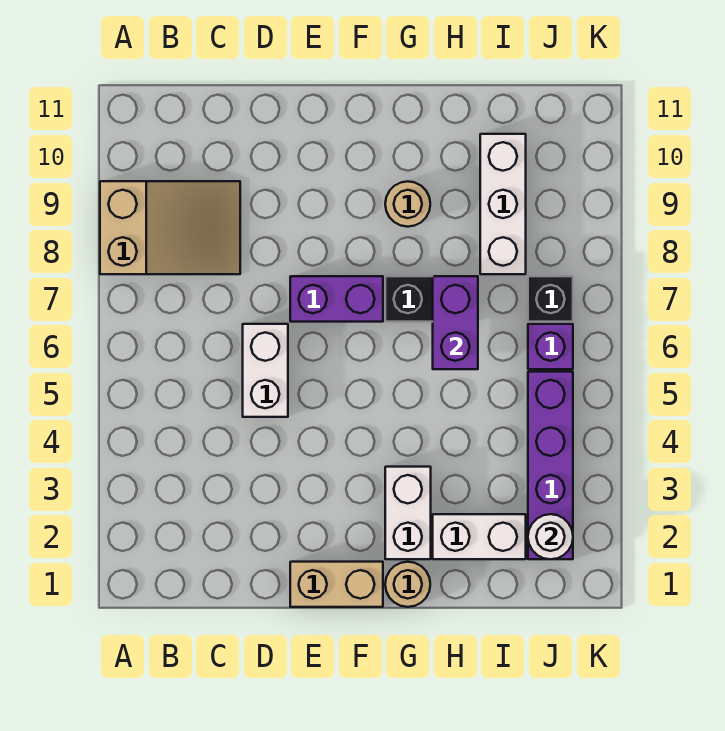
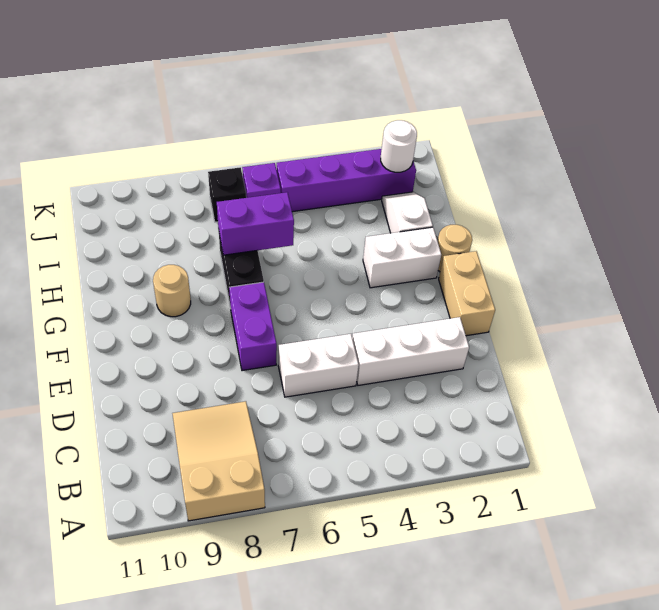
white 1x2 brick [433,514,526,559] -> white 1x2 slope [382,192,433,233]
white 1x3 brick [480,134,526,274] -> white 1x3 brick moved to [352,317,469,385]

